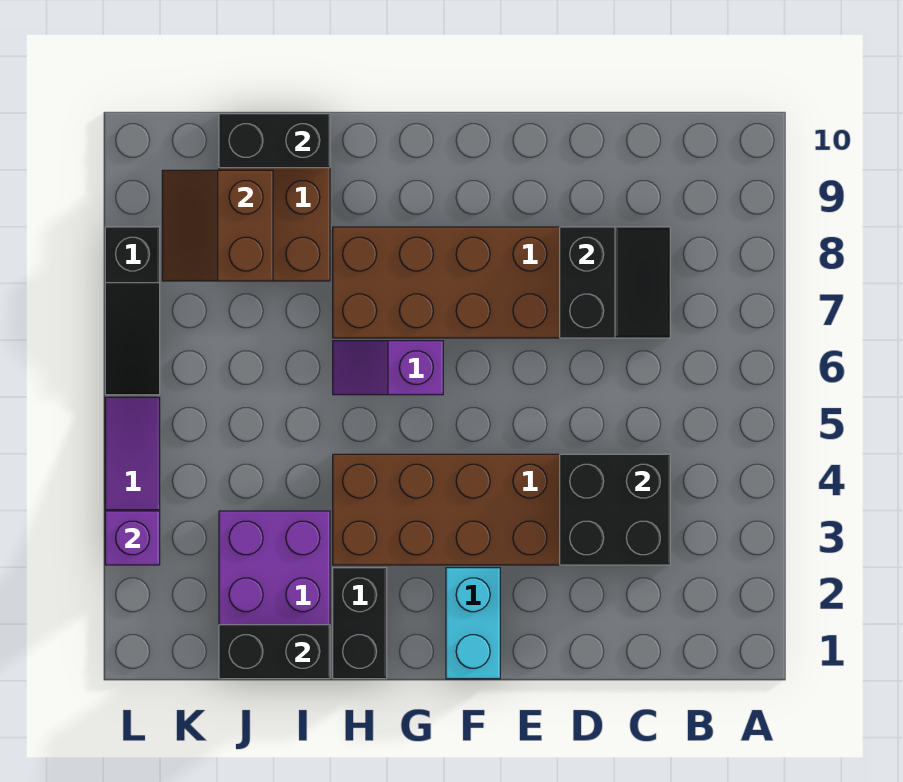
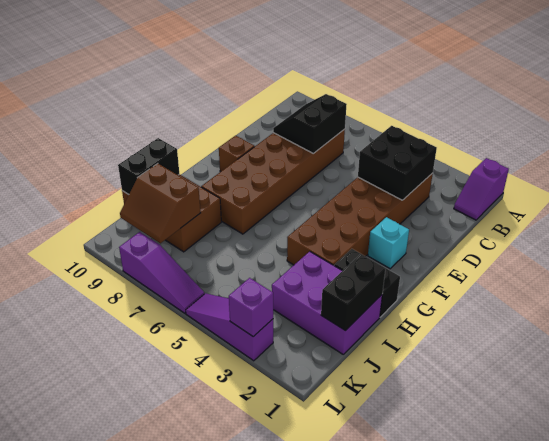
black 2x2 slope [560,227,670,338] -> black 2x2 slope turned to [273,94,347,154]
cyan 1x2 brick [446,568,500,679] -> cyan 1x1 brick [368,217,409,269]
none -> brown 1x1 brick [219,136,254,172]
purple 1x2 slope [333,341,443,395] -> purple 1x2 slope moved to [454,158,509,220]
black 1x3 slope [105,227,160,395] -> purple 1x3 slope [119,232,205,313]

